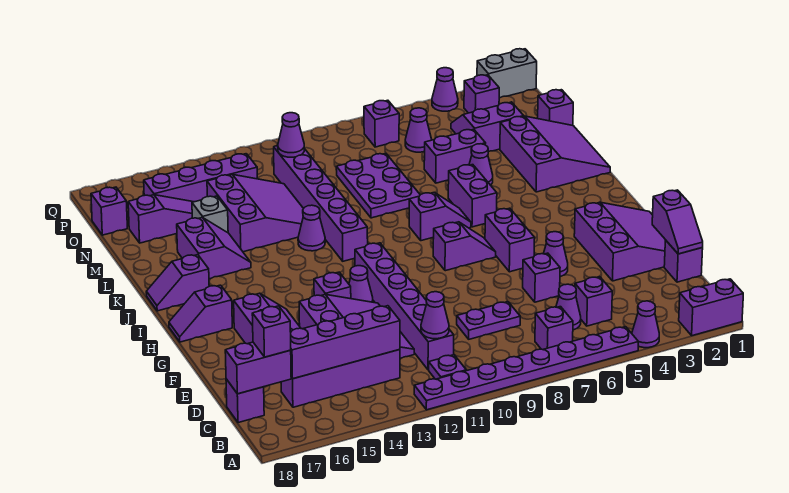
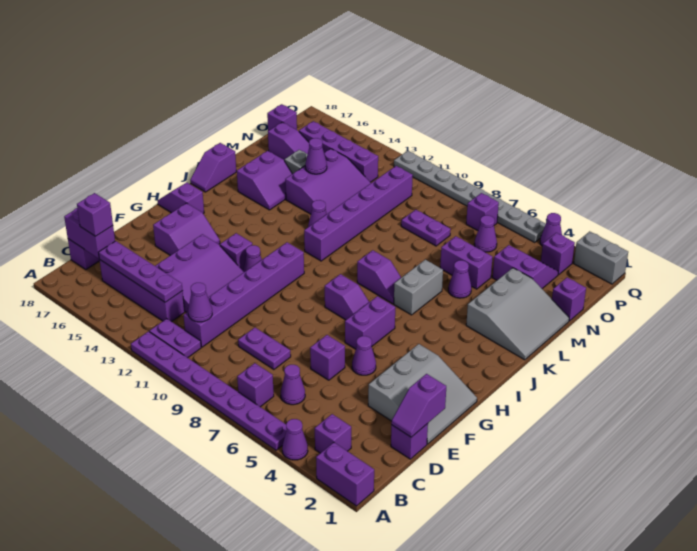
purple 1x1 plate [429,355,466,379] -> purple 1x2 plate [149,319,201,358]
purple 1x1 brick [575,277,612,326] -> purple 1x1 brick moved to [315,414,351,453]
purple 1x4 brick [291,306,400,379] -> purple 1x4 plate [98,241,183,302]
purple 3x3 slope [574,202,665,281] -> grey 3x3 slope [368,344,477,444]
purple 1x2 brick [448,165,497,227] -> grey 1x2 brick [394,260,443,315]
purple 1x2 slope [146,255,209,311] -> purple 1x2 slope turned to [190,143,236,192]
purple 3x3 slope [500,116,610,192] -> grey 3x3 slope [466,268,569,360]
purple 2x3 plate [336,154,420,218] -> purple 1x2 plate [401,210,451,246]
purple 1x1 cone [278,113,304,157] -> purple 1x1 cone moved to [305,138,327,174]
none -> grey 1x8 plate [394,151,546,242]

